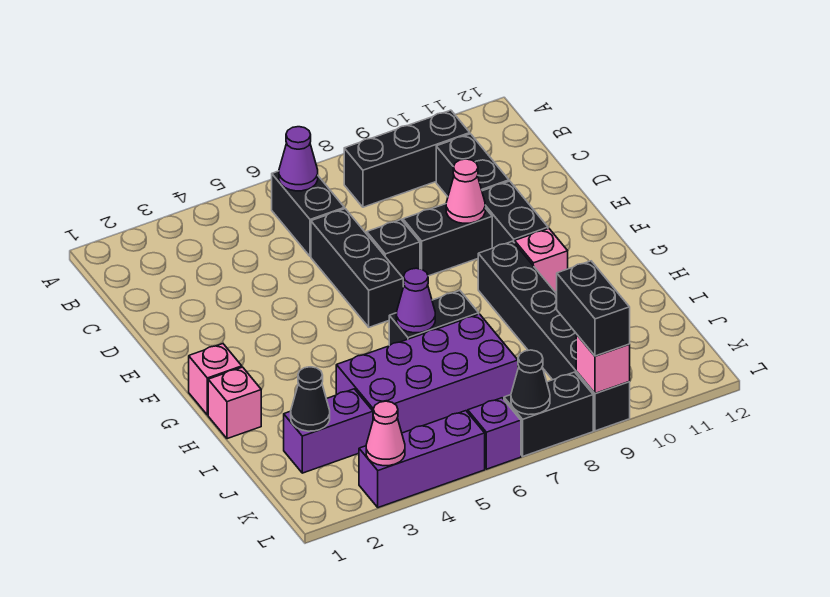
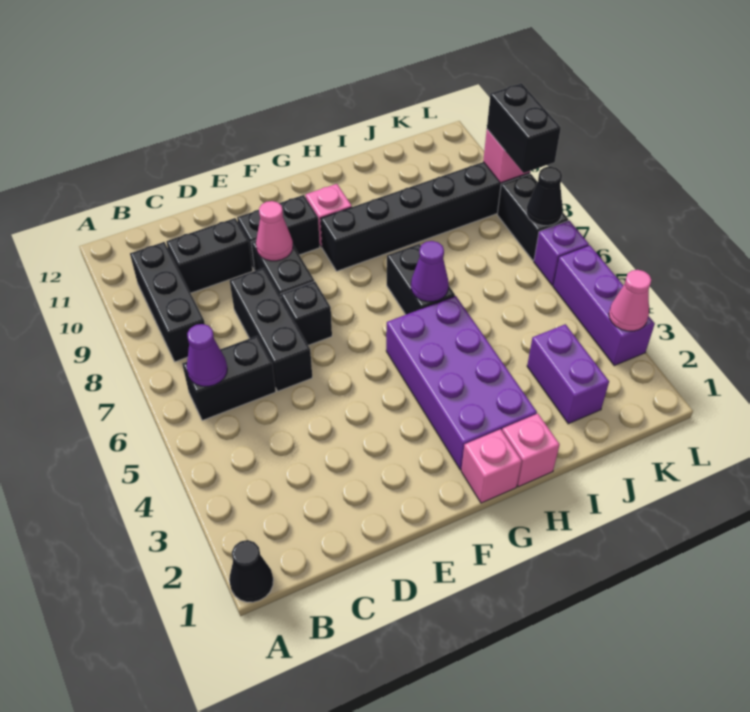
black 1x3 brick [311,209,403,327] -> black 1x3 brick turned to [230,268,312,391]
purple 2x4 brick [336,314,518,433] -> purple 2x4 brick moved to [386,296,537,470]
black 1x1 cone [291,367,330,431] -> black 1x1 cone moved to [229,540,273,602]
black 1x2 brick [557,261,630,356] -> black 1x2 brick turned to [487,83,561,173]

